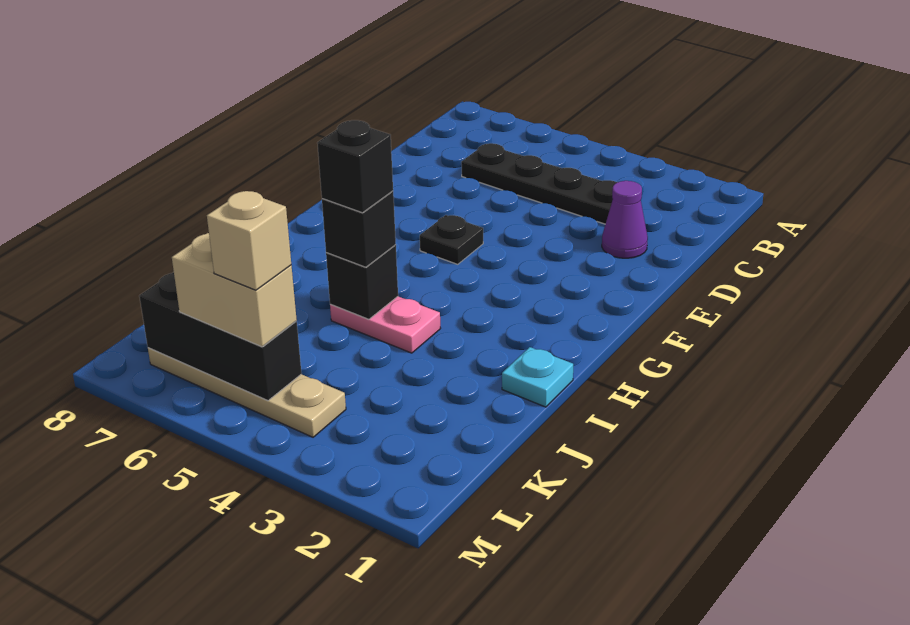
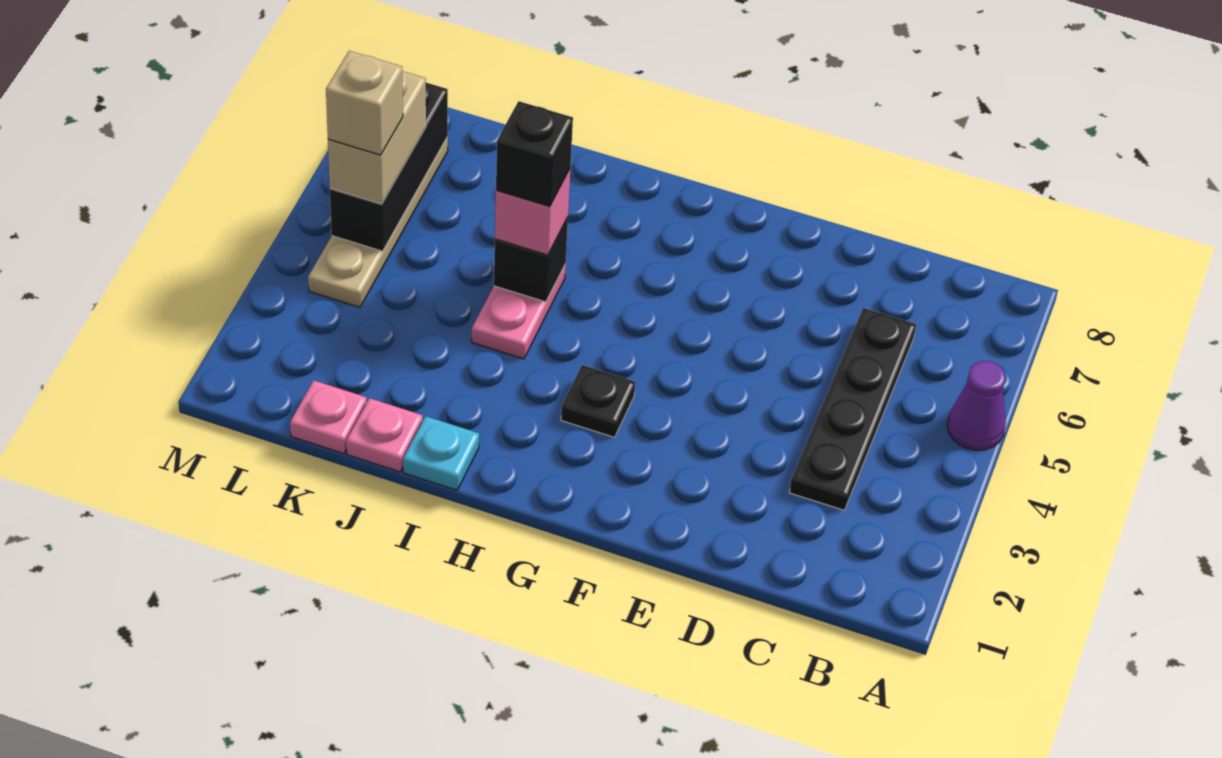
purple 1x1 cone [602,181,648,258] -> purple 1x1 cone moved to [947,361,1006,450]
black 1x1 plate [420,215,483,264] -> black 1x1 plate moved to [561,365,635,437]
black 1x1 brick [322,191,396,267] -> pink 1x1 brick [495,169,570,255]
none -> pink 1x1 plate [346,398,423,472]
none -> pink 1x1 plate [290,381,367,454]

